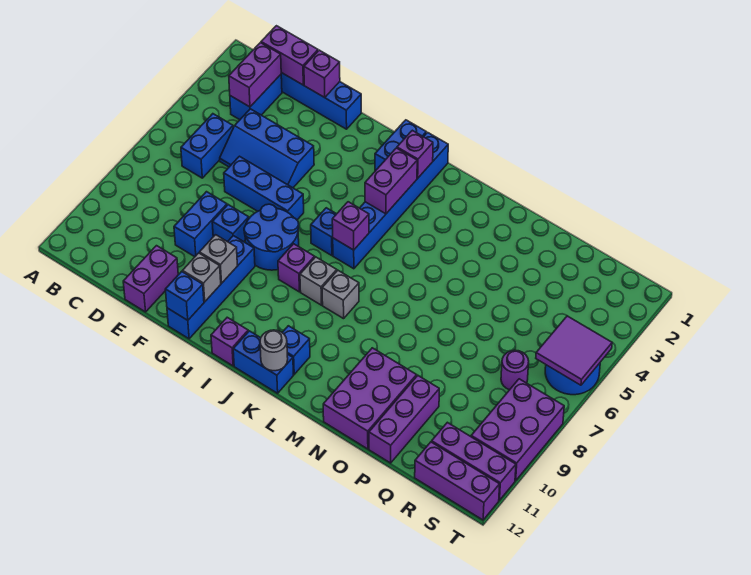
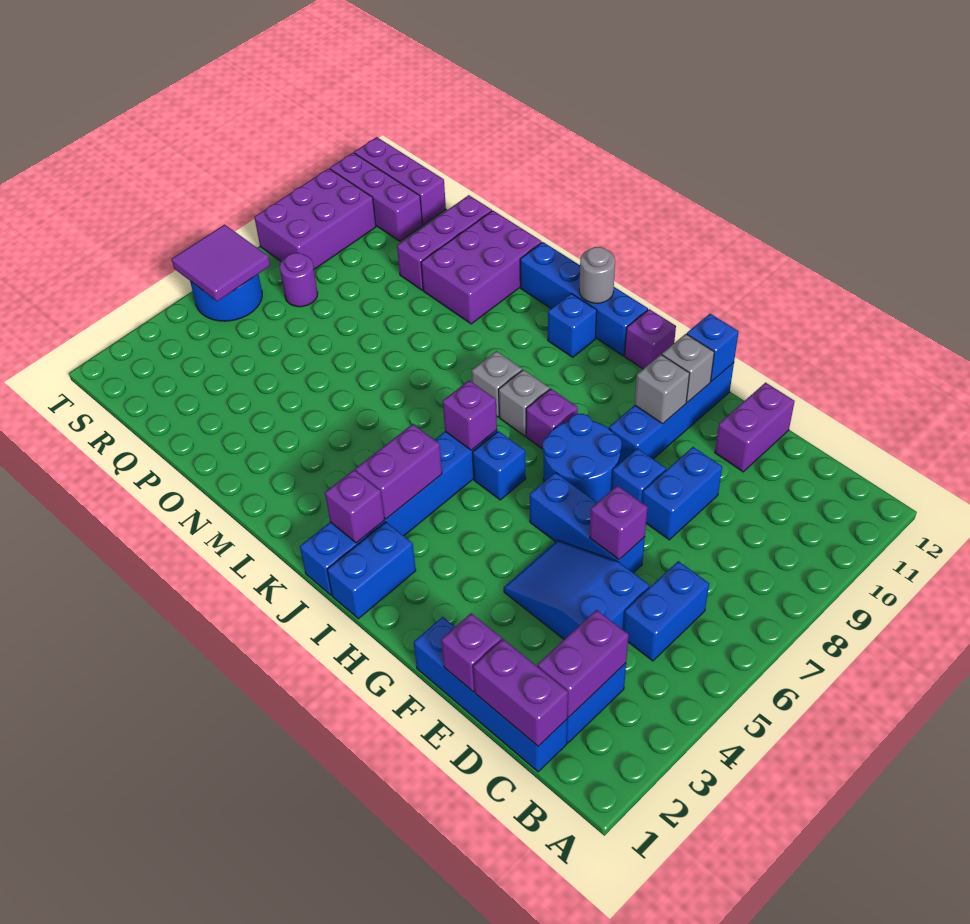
blue 2x3 slope [220,109,314,188] -> blue 2x3 slope turned to [504,540,650,639]
none -> purple 1x1 brick [590,486,648,560]
blue 1x2 brick [233,331,294,393] -> blue 1x4 brick [520,242,648,356]

